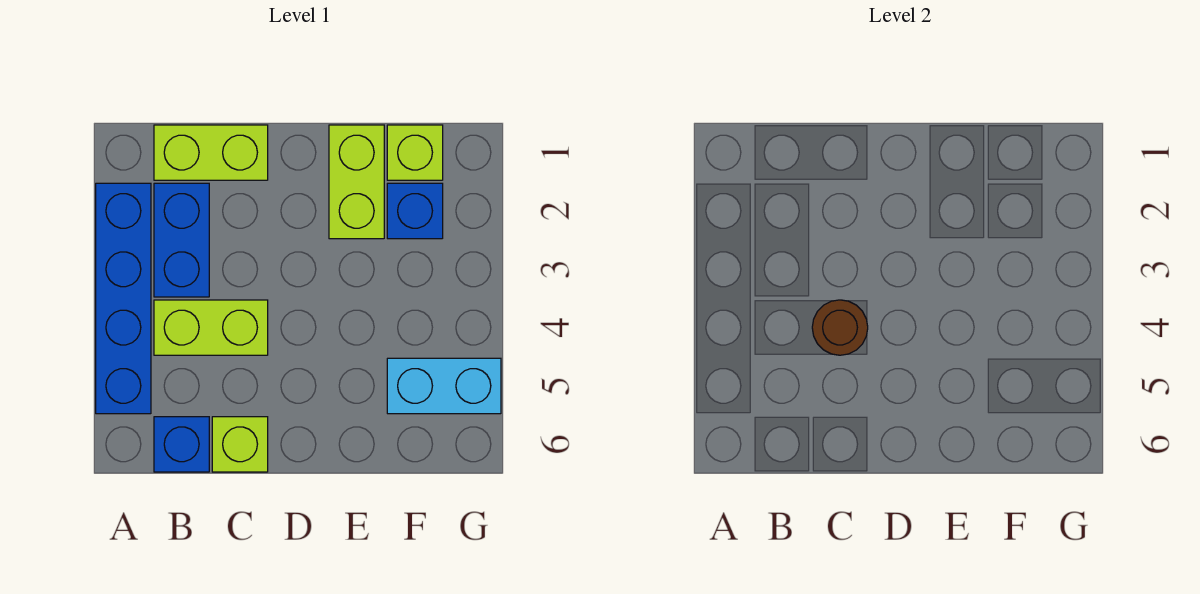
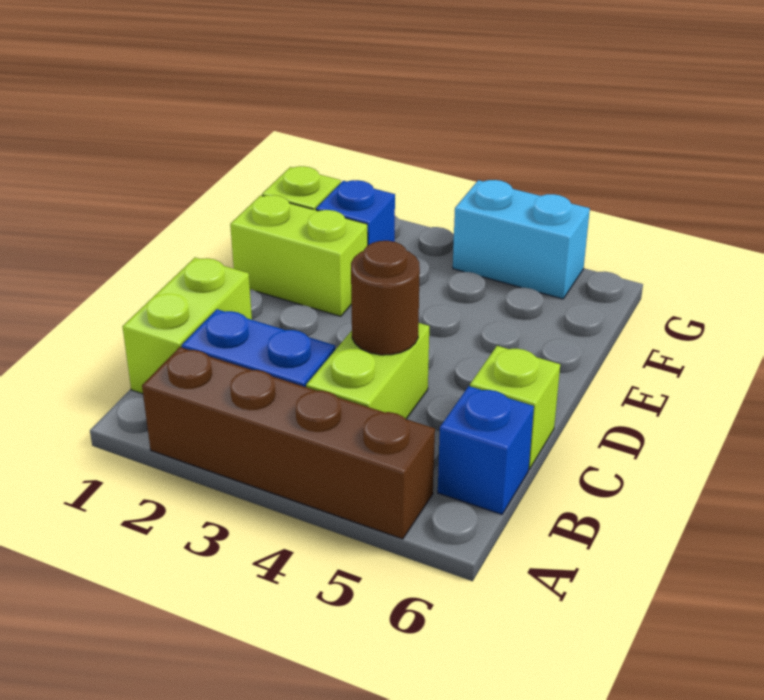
blue 1x4 brick [96,183,151,414] -> brown 1x4 brick [142,347,435,539]
cyan 1x2 brick [387,358,501,414] -> cyan 1x2 brick turned to [453,180,590,299]

